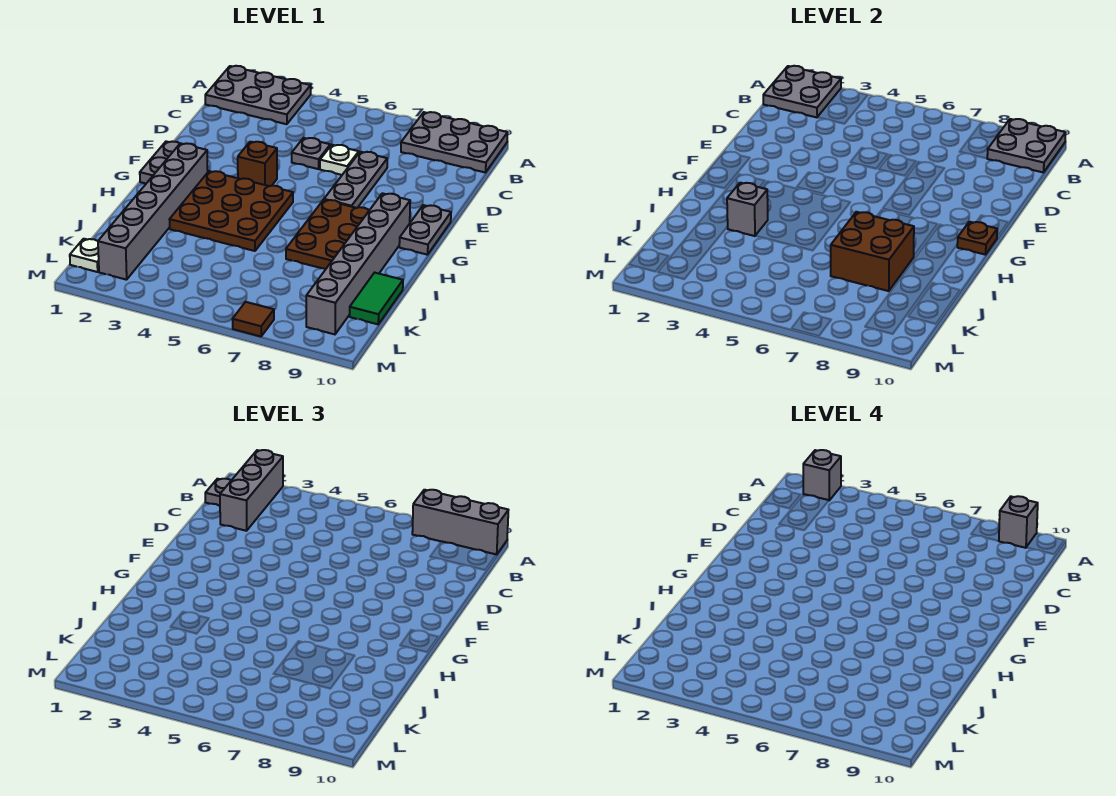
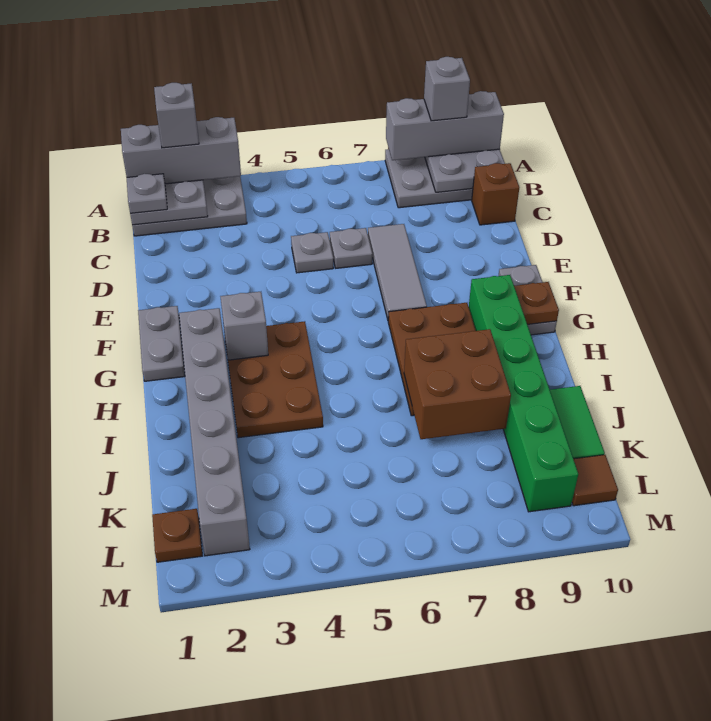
grey 1x3 brick [220,450,283,531] -> grey 1x3 brick turned to [121,117,241,184]
white 1x1 plate [320,145,359,175] -> grey 1x1 plate [330,228,372,268]
grey 1x3 plate [324,152,387,208] -> grey 1x3 tile [368,224,427,319]
brown 1x1 brick [238,142,277,186] -> brown 1x1 brick moved to [472,163,519,225]
brown 3x3 plate [169,171,293,251] -> brown 2x3 plate [225,321,323,438]
grey 1x6 brick [306,193,410,334] -> green 1x6 brick [469,275,578,512]
grey 1x1 brick [727,183,768,236] -> grey 1x1 brick moved to [220,292,268,360]
white 1x1 plate [70,239,99,272] -> brown 1x1 plate [152,509,202,562]
brown 1x1 tile [232,302,274,336] -> brown 1x1 tile moved to [572,455,618,506]

